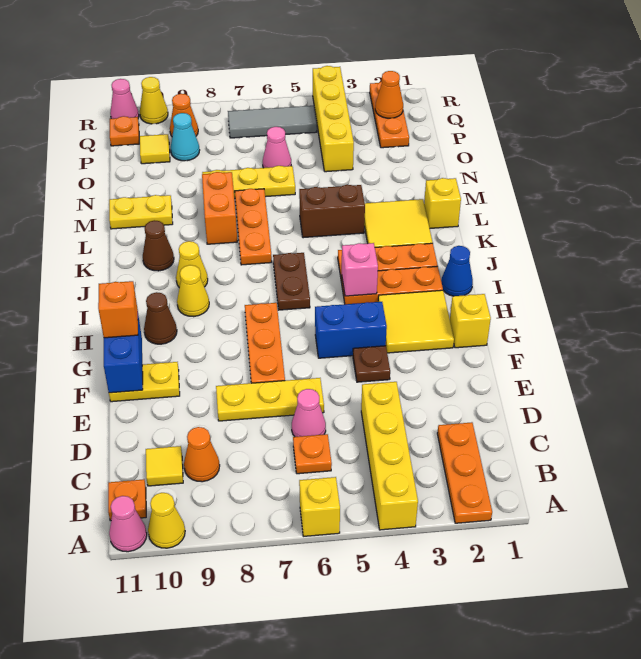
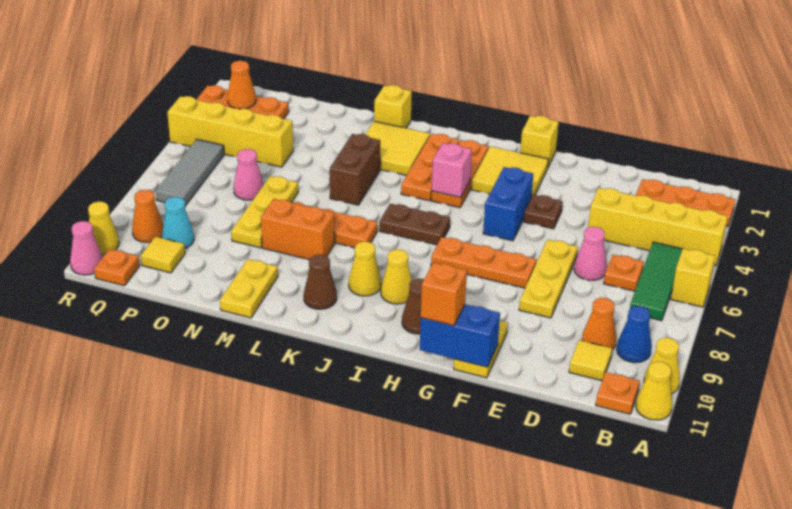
pink 1x1 cone [109,496,147,552] -> yellow 1x1 cone [636,362,672,420]
none -> green 1x3 tile [630,242,682,321]
blue 1x1 cone [441,246,473,296] -> blue 1x1 cone moved to [617,306,652,363]

